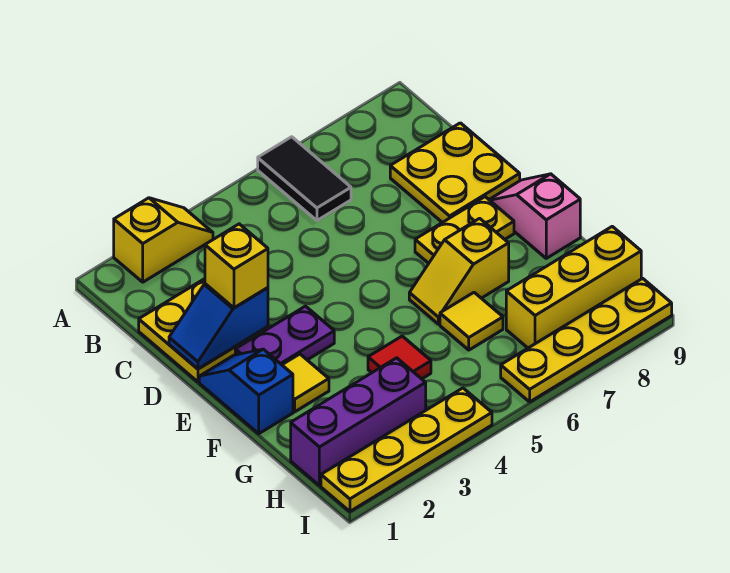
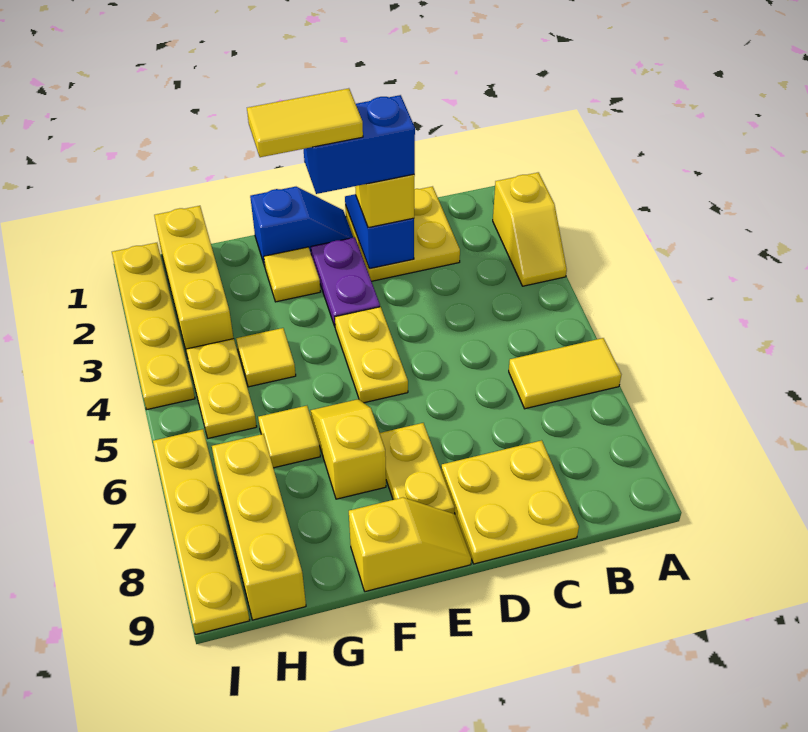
black 1x2 tile [258,137,351,220] -> yellow 1x2 tile [509,338,621,409]
none -> blue 1x2 brick [304,95,415,194]
none -> yellow 1x2 tile [247,88,363,157]
none -> yellow 1x2 plate [335,307,408,403]
pink 1x2 slope [489,174,580,258] -> yellow 1x2 slope [349,498,471,592]
red 1x1 tile [368,336,431,379] -> yellow 1x1 tile [236,328,296,387]
purple 1x3 brick [291,358,426,486] -> yellow 1x3 brick [154,206,234,353]
none -> yellow 1x2 plate [186,339,257,438]

